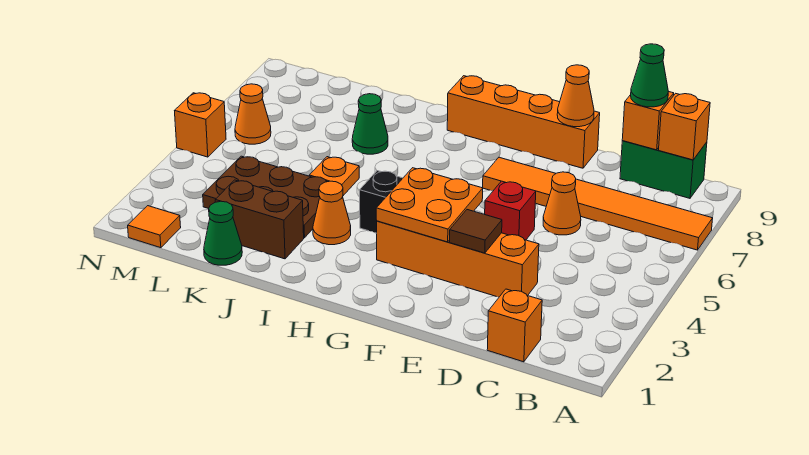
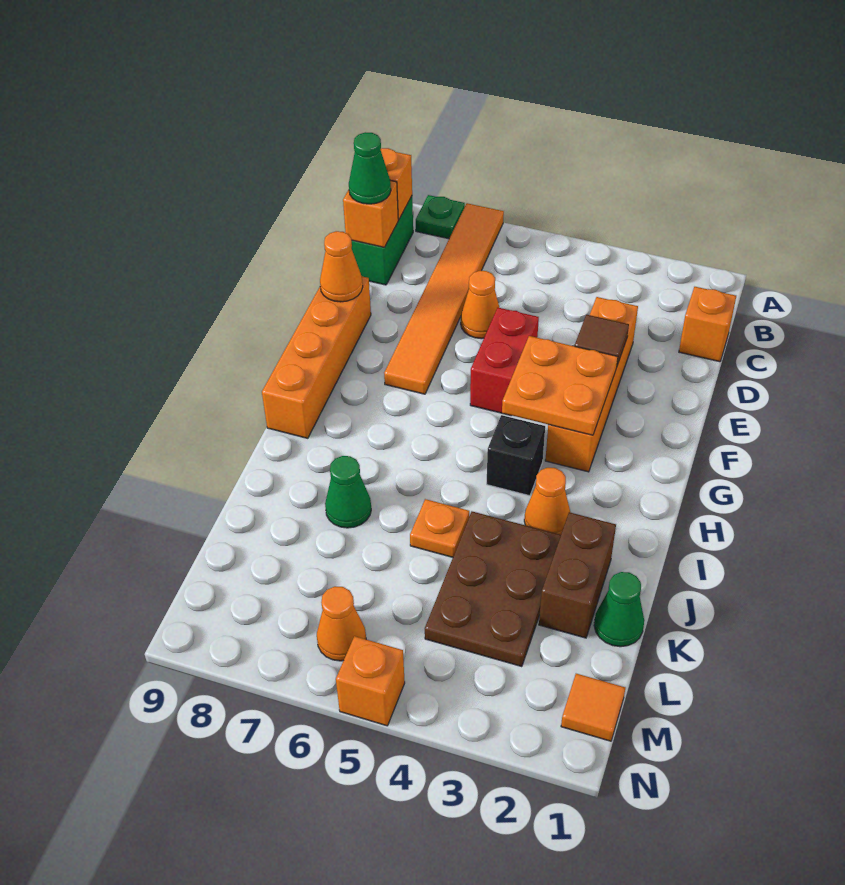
none -> green 1x1 plate [416,195,465,239]
red 1x1 brick [485,181,536,240] -> red 1x2 brick [470,308,539,413]

